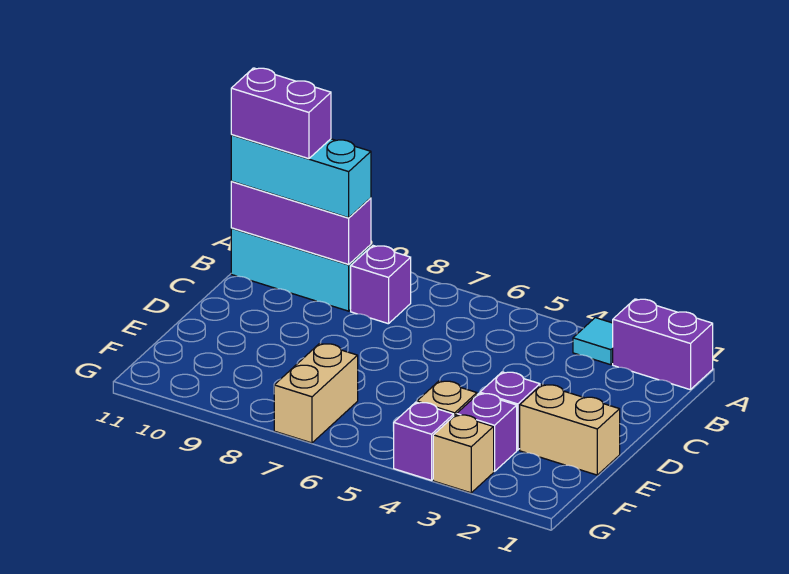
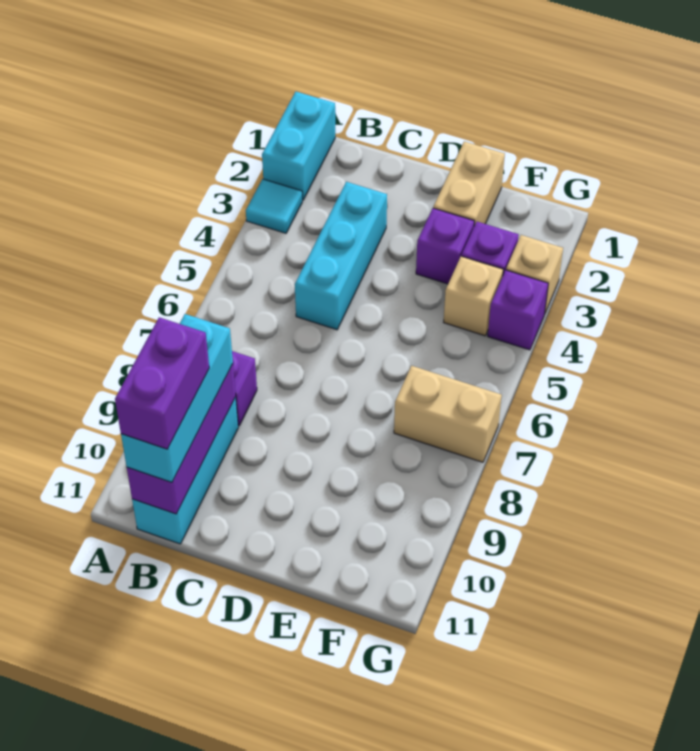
purple 1x2 brick [613,299,713,390] -> cyan 1x2 brick [262,92,335,200]
none -> cyan 1x3 brick [295,182,387,330]

